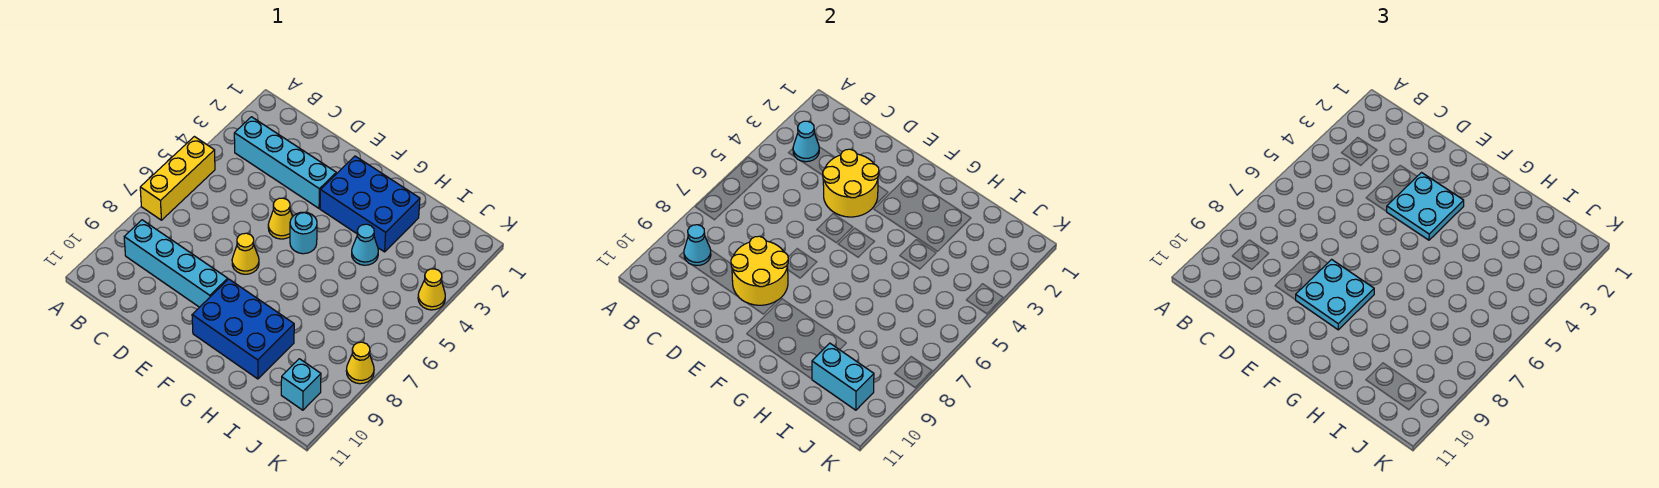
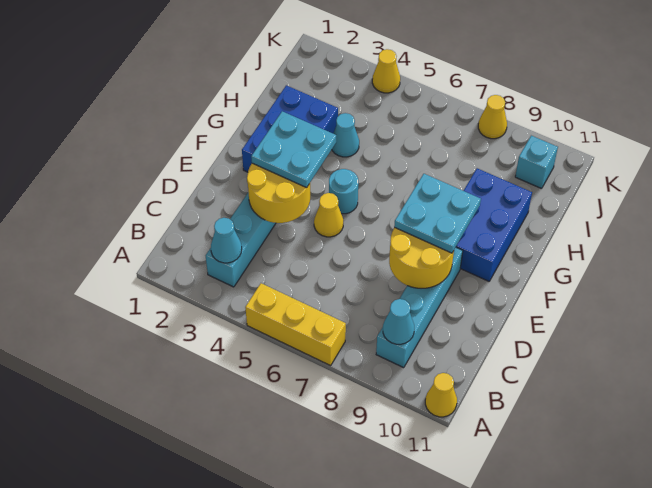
yellow 1x1 cone [232,233,259,274] -> yellow 1x1 cone moved to [425,373,457,417]
cyan 1x2 brick [812,343,874,410] -> none

